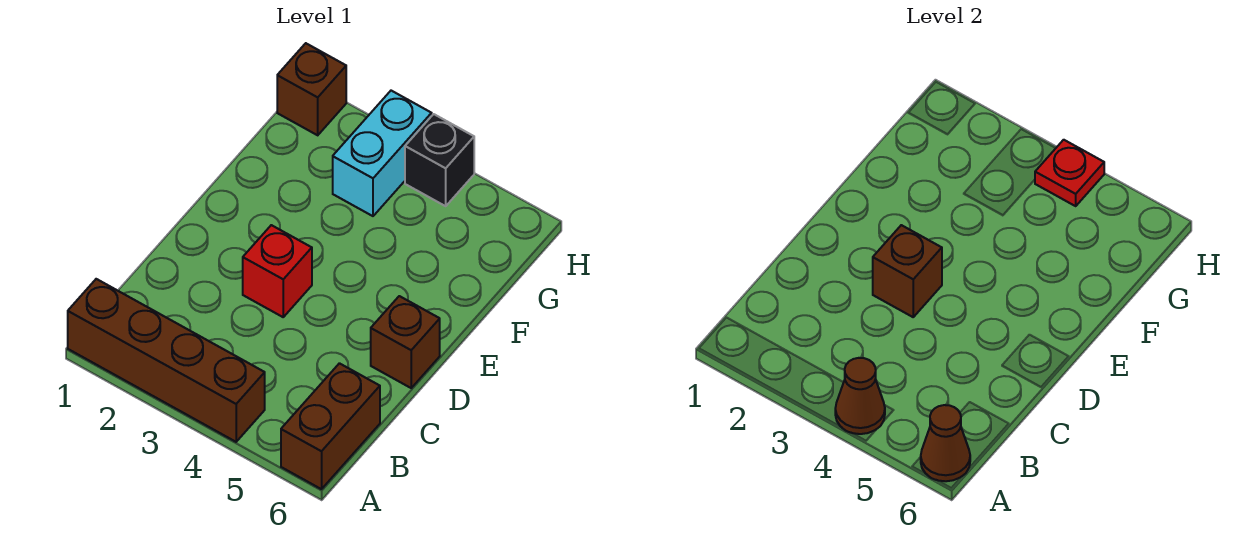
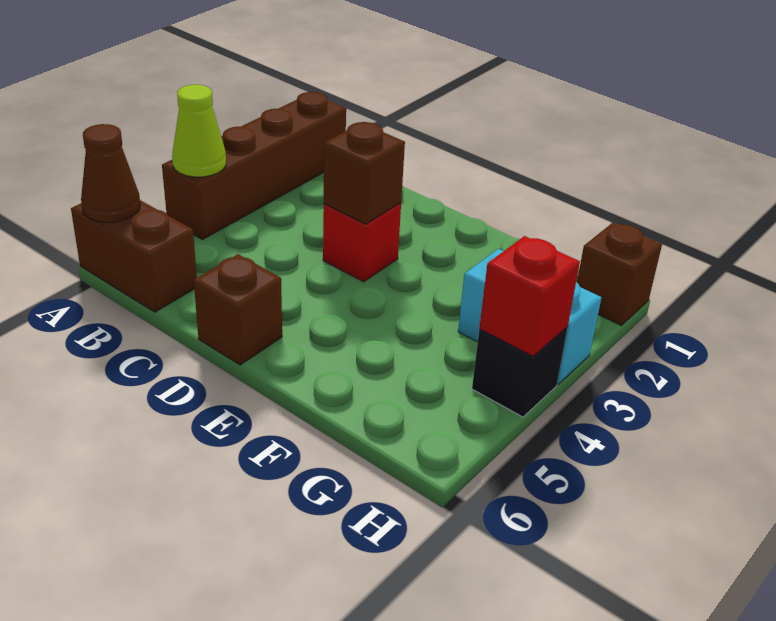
brown 1x1 cone [835,358,885,434] -> lime 1x1 cone [172,85,226,177]
red 1x1 plate [1035,140,1104,206] -> red 1x1 brick [479,236,580,356]

